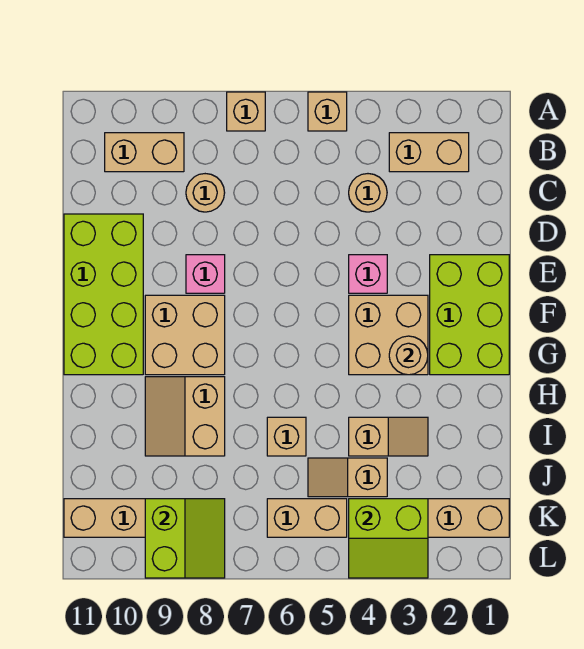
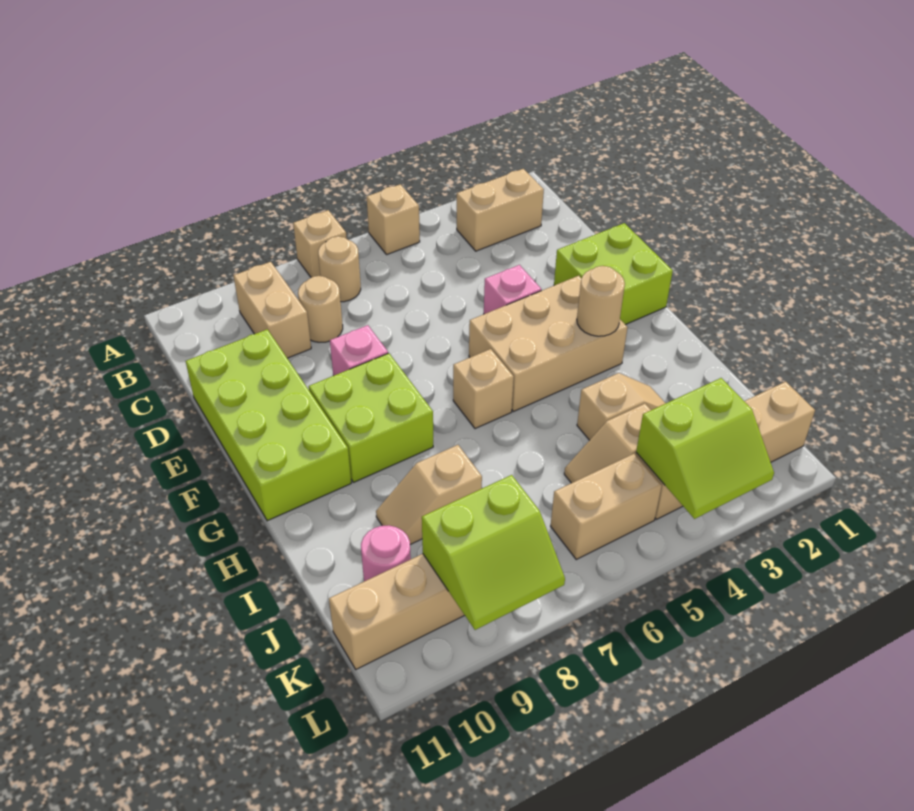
tan 1x2 brick [105,133,184,172] -> tan 1x2 brick turned to [233,262,311,358]
tan 1x1 round brick [349,174,387,212] -> tan 1x1 round brick moved to [318,236,361,302]
lime 2x3 brick [430,255,509,375] -> lime 2x2 brick [554,223,673,325]
tan 2x2 brick [349,295,428,375] -> tan 2x3 brick [469,276,628,412]
tan 2x2 brick [145,295,225,375] -> lime 2x2 brick [309,353,433,482]
tan 2x2 slope [145,377,225,456] -> tan 1x2 slope [376,445,482,544]
tan 1x1 brick [267,417,306,456] -> tan 1x1 brick moved to [453,349,514,429]
none -> pink 1x1 round brick [361,525,411,581]
lime 2x2 slope [145,499,225,578] -> lime 2x2 slope turned to [422,475,565,630]

